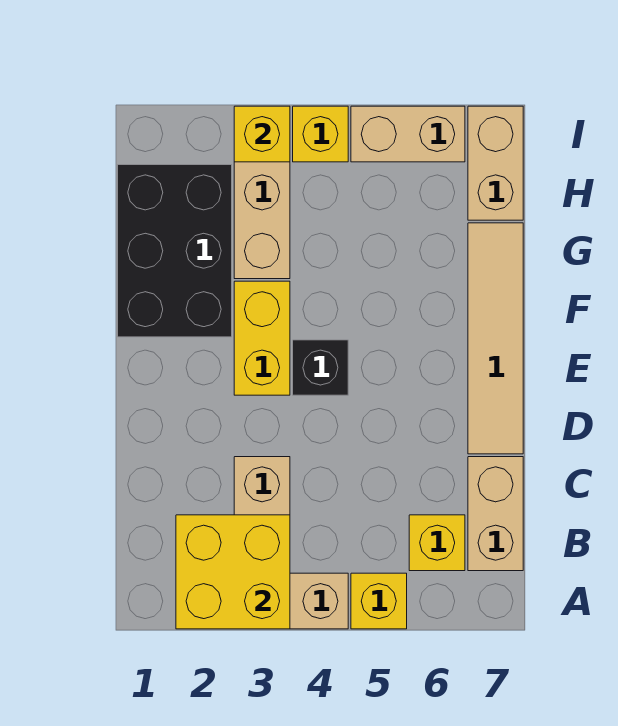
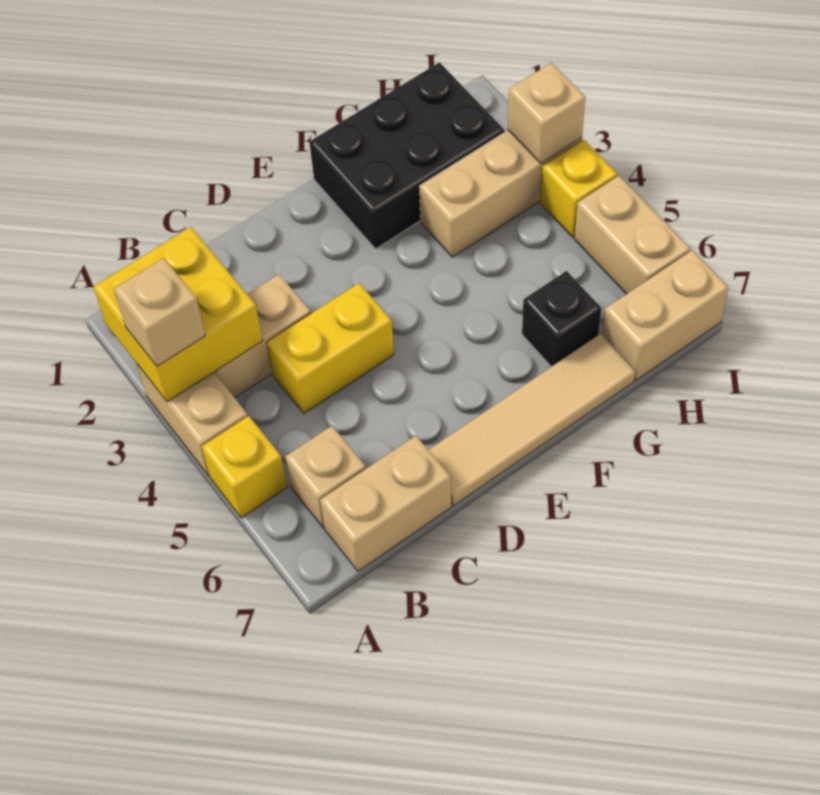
none -> tan 1x1 brick [114,258,205,366]
yellow 1x1 brick [409,515,465,571] -> tan 1x1 brick [285,426,366,528]
yellow 1x2 brick [234,281,290,395] -> yellow 1x2 brick moved to [267,283,394,413]
black 1x1 brick [293,340,348,395] -> black 1x1 brick moved to [522,271,601,367]
yellow 1x1 brick [234,106,290,162] -> tan 1x1 brick [508,63,585,163]

